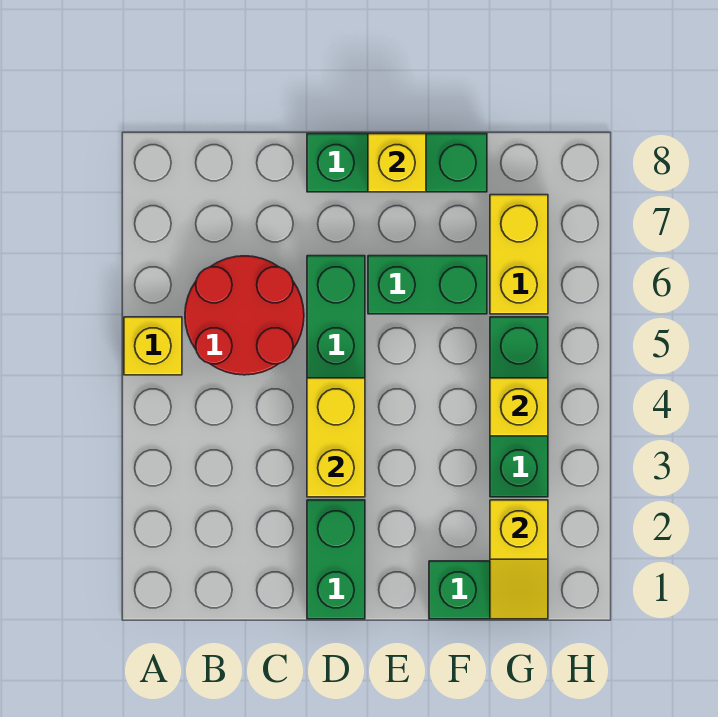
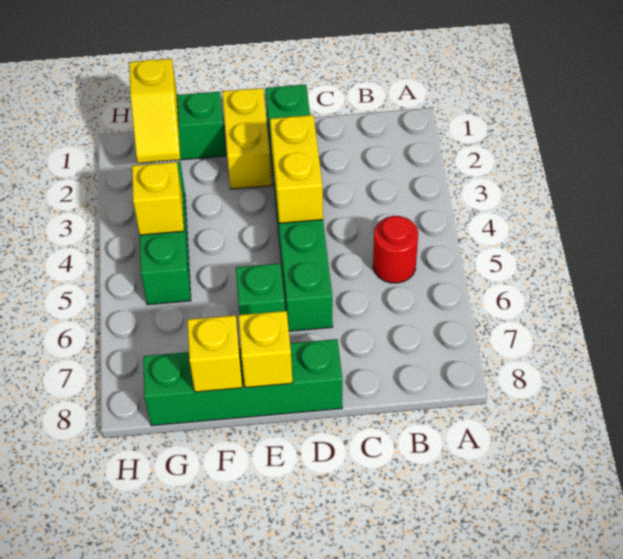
yellow 1x1 brick [124,317,182,375] -> yellow 1x1 brick moved to [187,315,242,392]
red 2x2 round brick [185,256,304,375] -> red 1x1 round brick [373,216,418,283]
green 1x3 brick [307,134,487,192] -> green 1x4 brick [143,339,342,426]
green 1x2 brick [368,256,487,314] -> green 1x1 brick [236,264,285,315]
yellow 1x2 slope [490,500,548,619] -> yellow 1x2 slope turned to [129,59,180,163]
yellow 1x2 brick [490,195,548,314] -> yellow 1x2 brick moved to [222,88,272,189]

